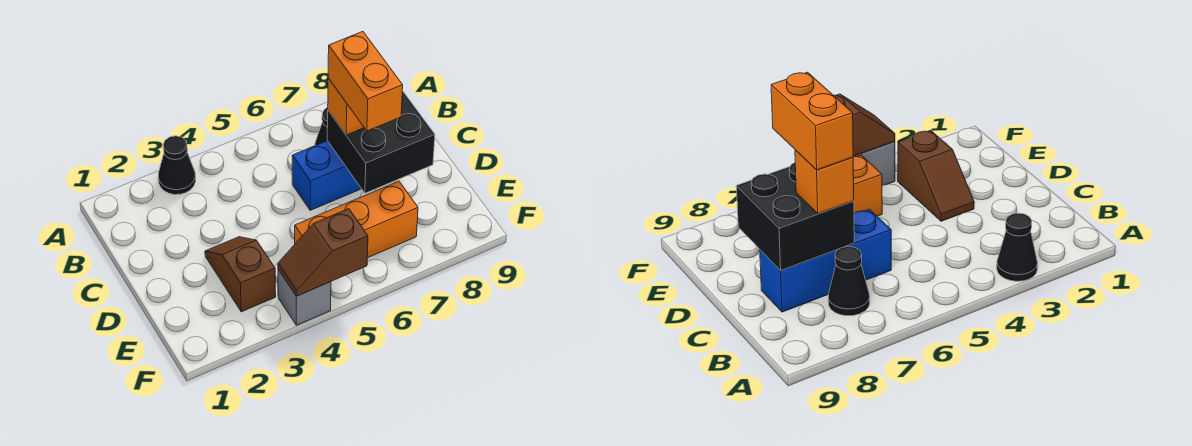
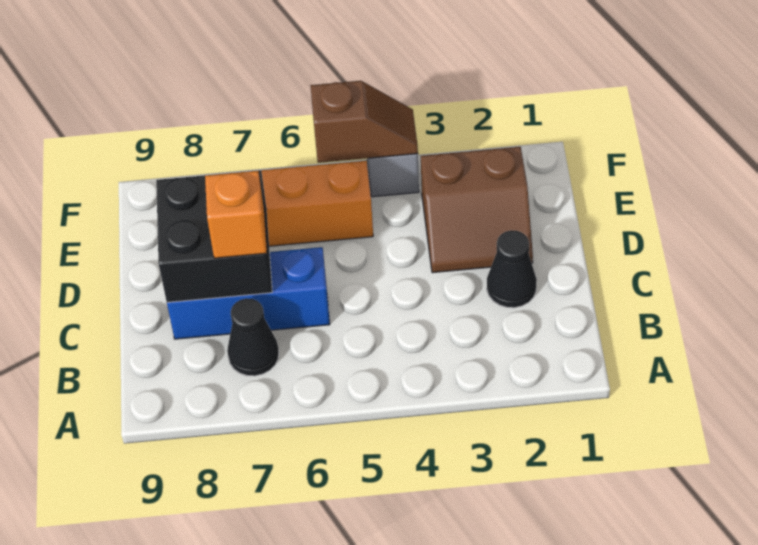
black 1x1 cone [158,136,196,195] -> black 1x1 cone moved to [487,230,537,308]
orange 1x2 brick [328,32,403,131] -> none
brown 1x2 slope [205,237,276,312] -> brown 2x2 slope [421,147,533,273]

